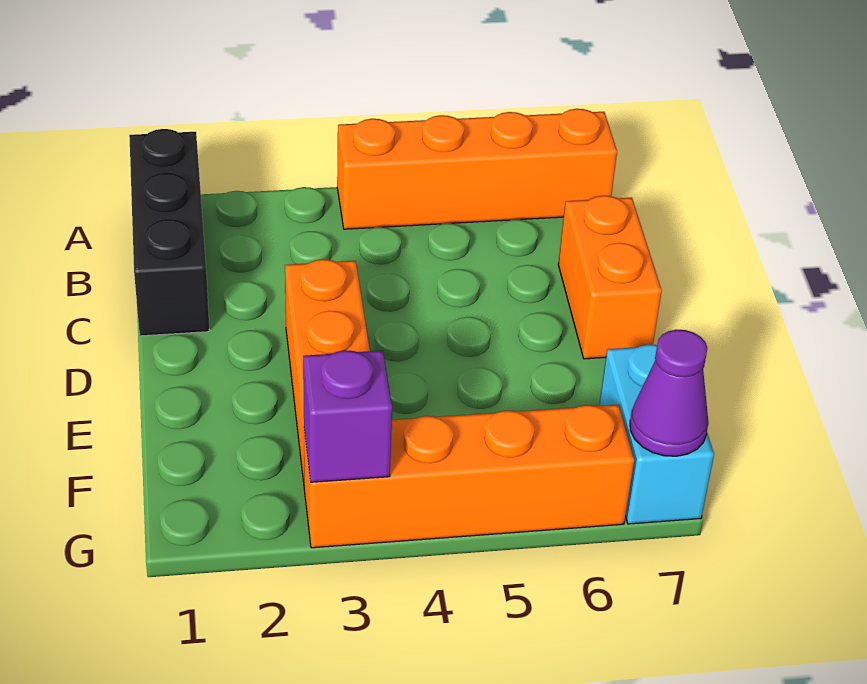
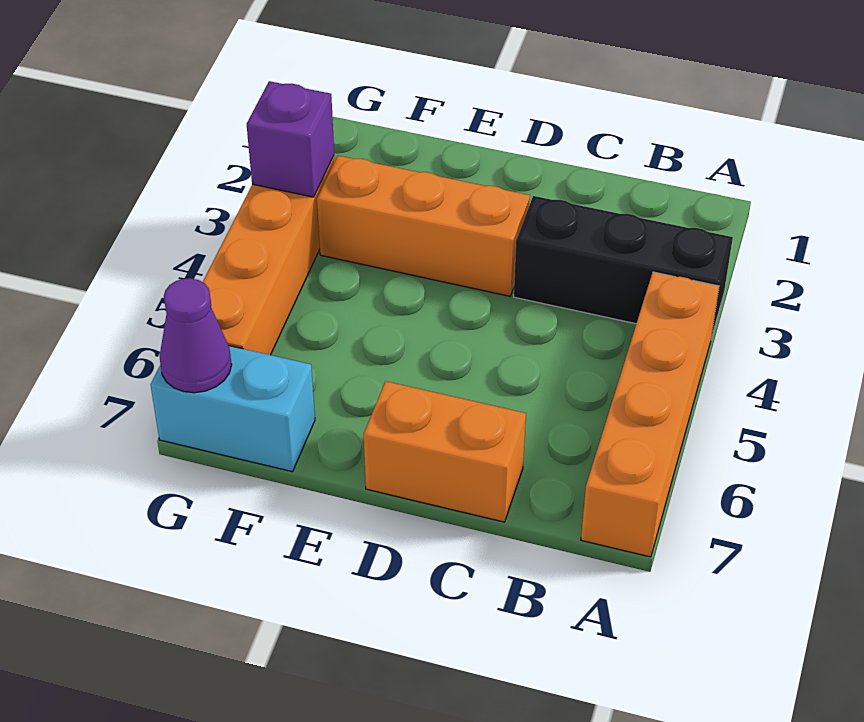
black 1x3 brick [129,129,210,336] -> black 1x3 brick moved to [514,196,733,338]

